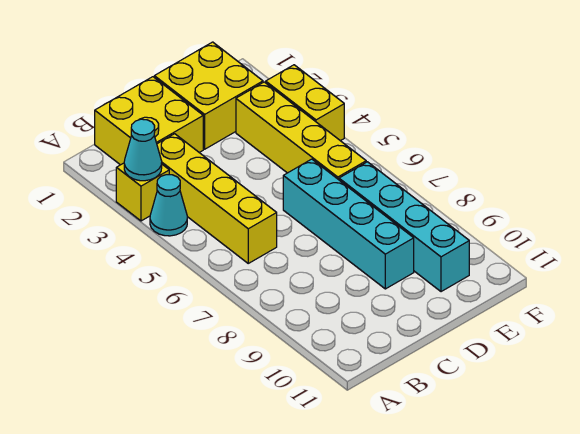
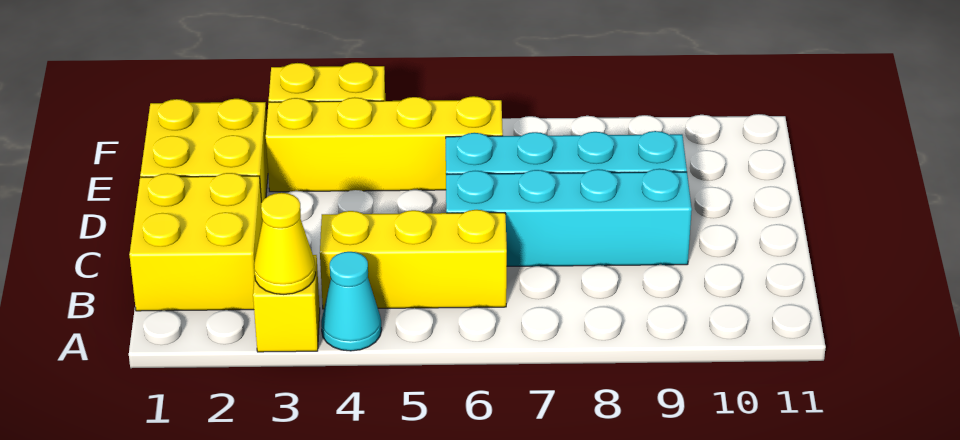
cyan 1x1 cone [124,119,162,181] -> yellow 1x1 cone [254,193,316,295]
yellow 1x4 brick [157,134,277,263] -> yellow 1x3 brick [320,210,507,309]
cyan 1x4 brick [339,162,469,292] -> cyan 1x4 brick moved to [446,169,692,266]

